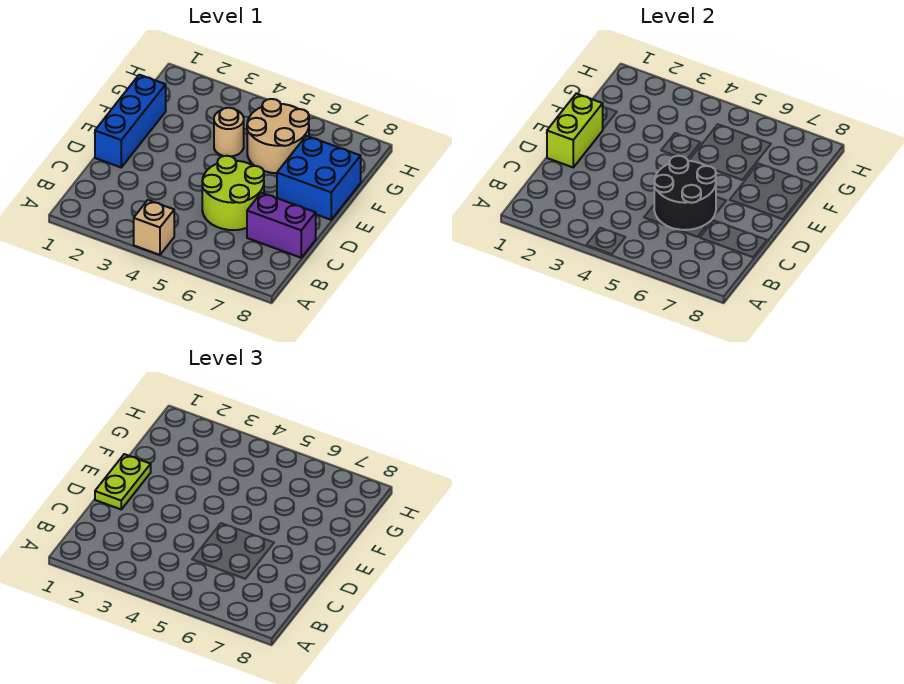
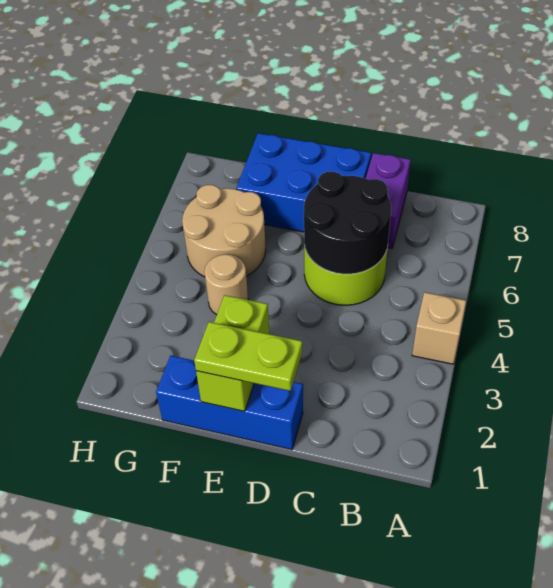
lime 1x2 brick [547,94,603,167] -> lime 1x2 brick turned to [196,295,269,411]
blue 2x2 brick [277,136,361,220] -> blue 2x3 brick [236,133,371,232]

